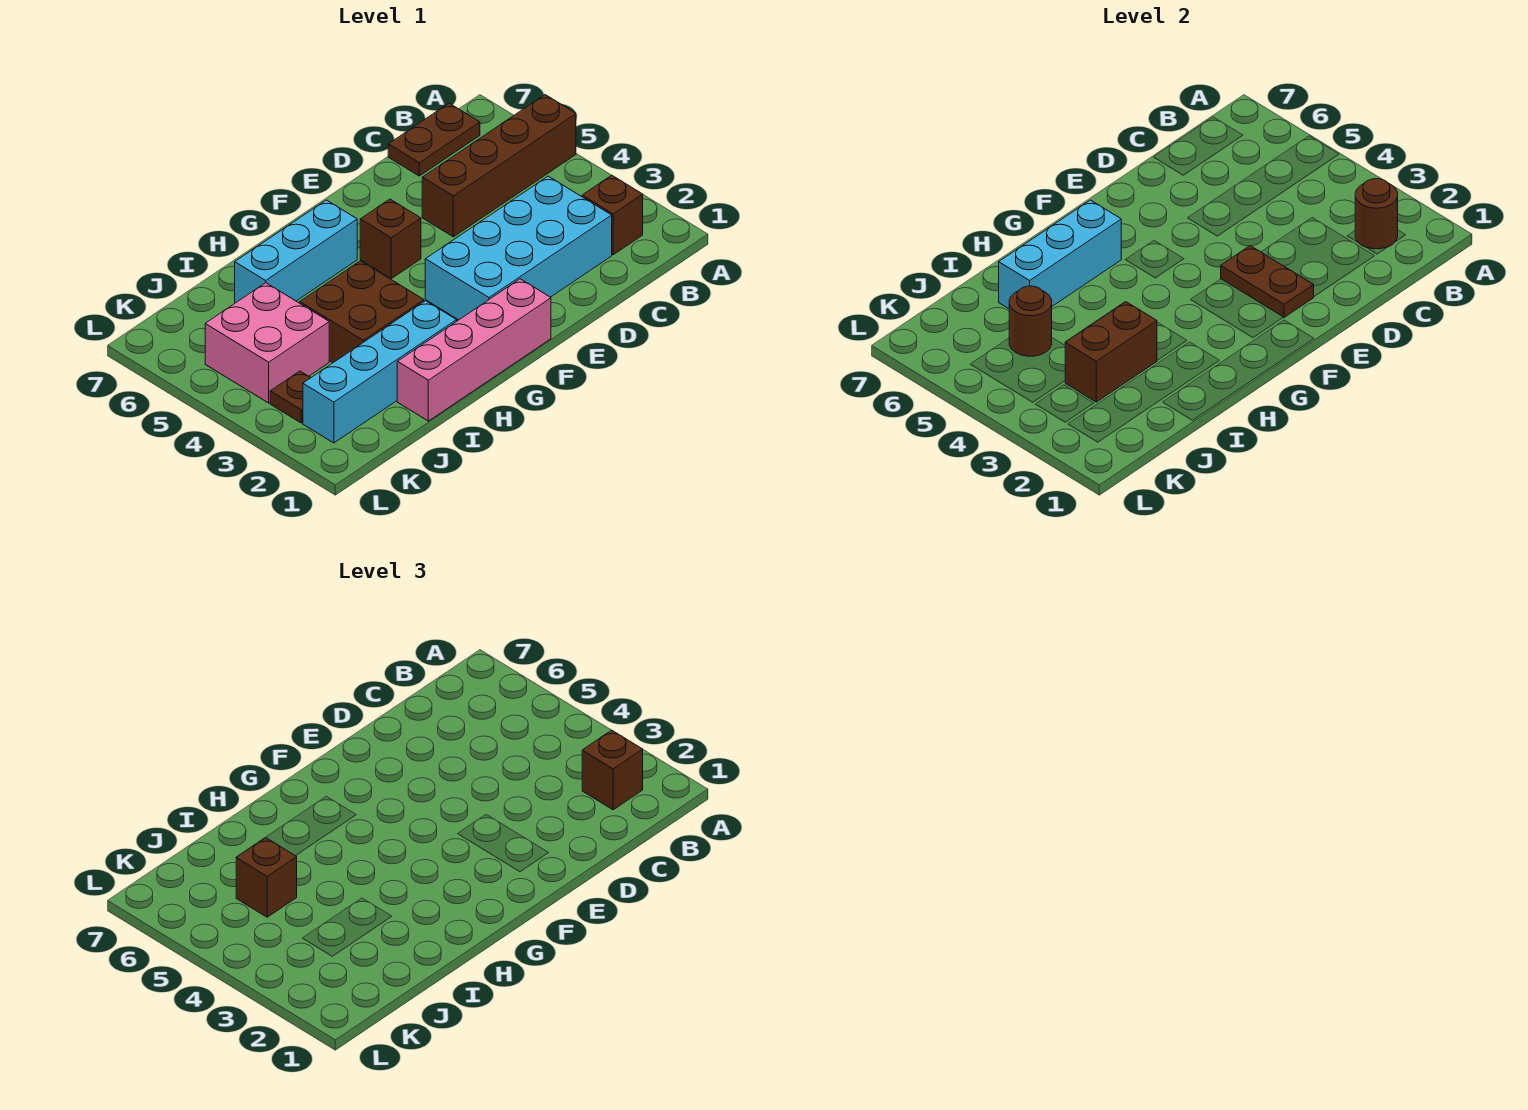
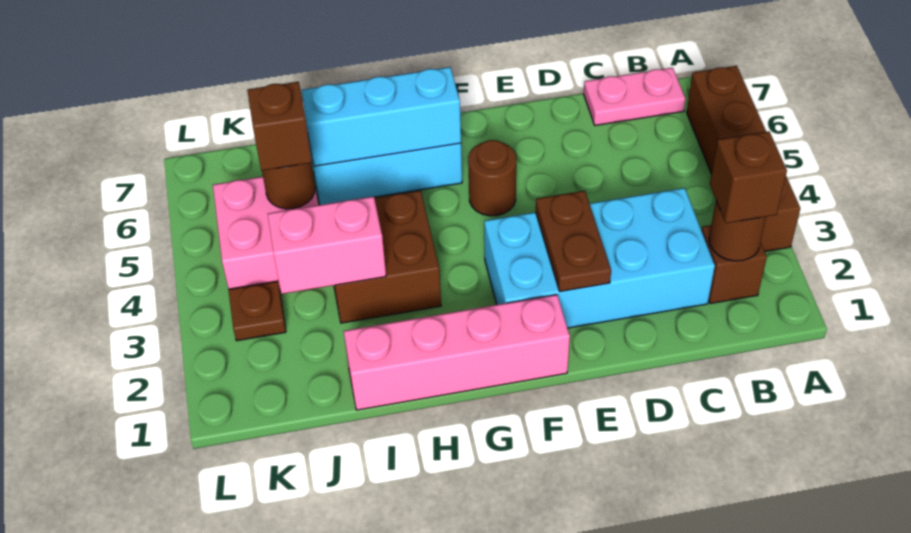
brown 1x4 brick [422,95,576,237] -> brown 1x4 brick turned to [687,66,800,252]
brown 1x2 plate [388,103,480,176] -> pink 1x2 plate [584,68,685,125]
brown 1x1 brick [360,199,421,279] -> brown 1x1 round brick [468,140,516,216]
cyan 1x4 brick [303,301,457,443] -> none
brown 1x2 brick [1065,302,1157,402] -> pink 1x2 brick [268,196,386,294]

